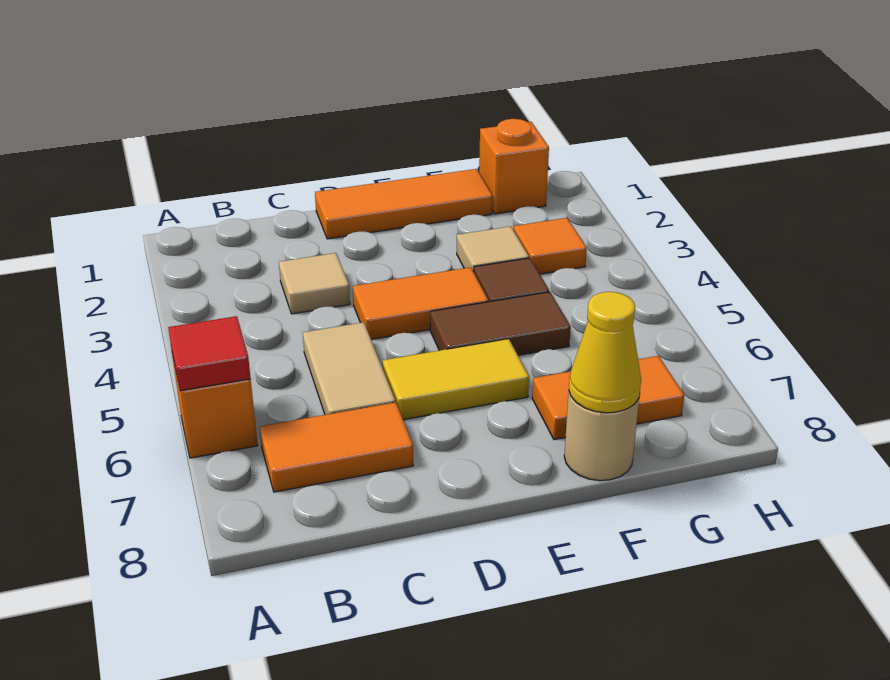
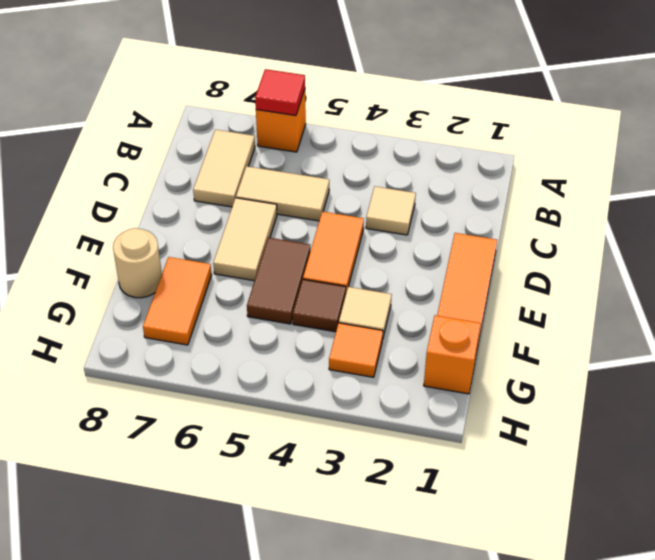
orange 1x2 tile [260,402,413,492] -> tan 1x2 tile [193,130,255,207]
yellow 1x2 tile [383,339,529,420] -> tan 1x2 tile [213,198,277,281]
yellow 1x1 cone [569,292,641,413] -> none

